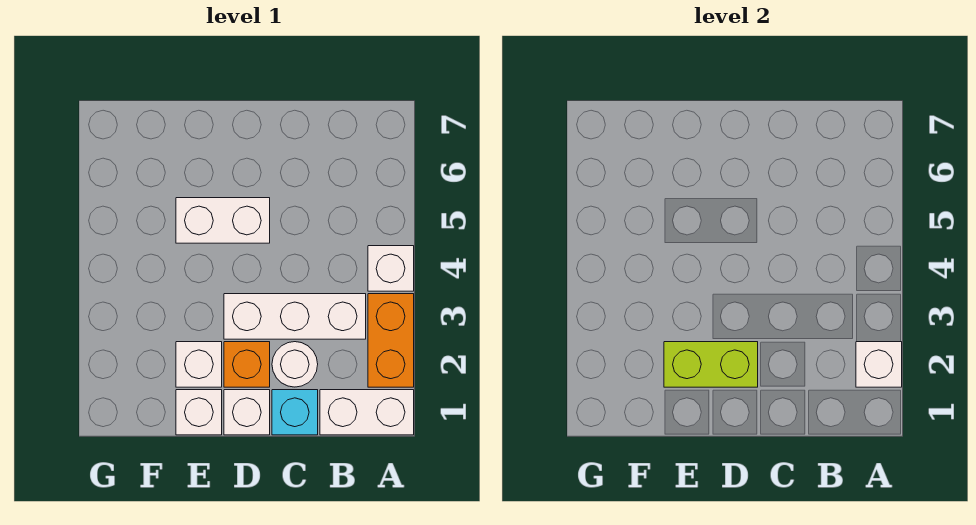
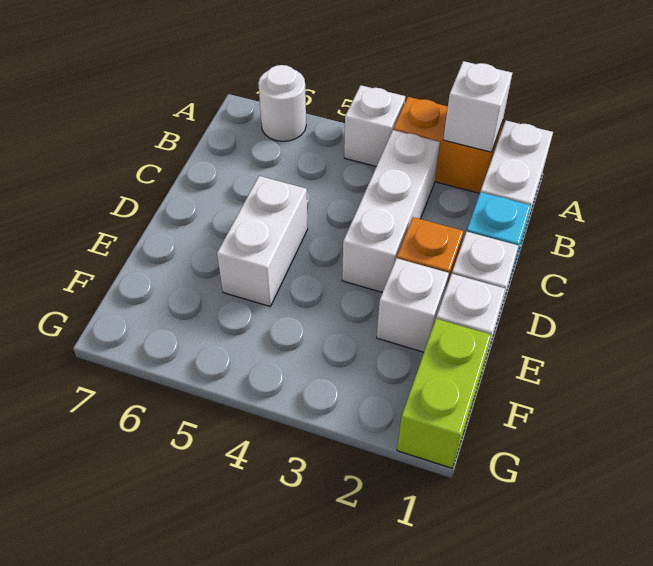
white 1x1 round brick [272,342,318,387] -> white 1x1 round brick moved to [258,65,306,141]
lime 1x2 brick [664,342,758,387] -> lime 1x2 brick moved to [397,319,491,468]

